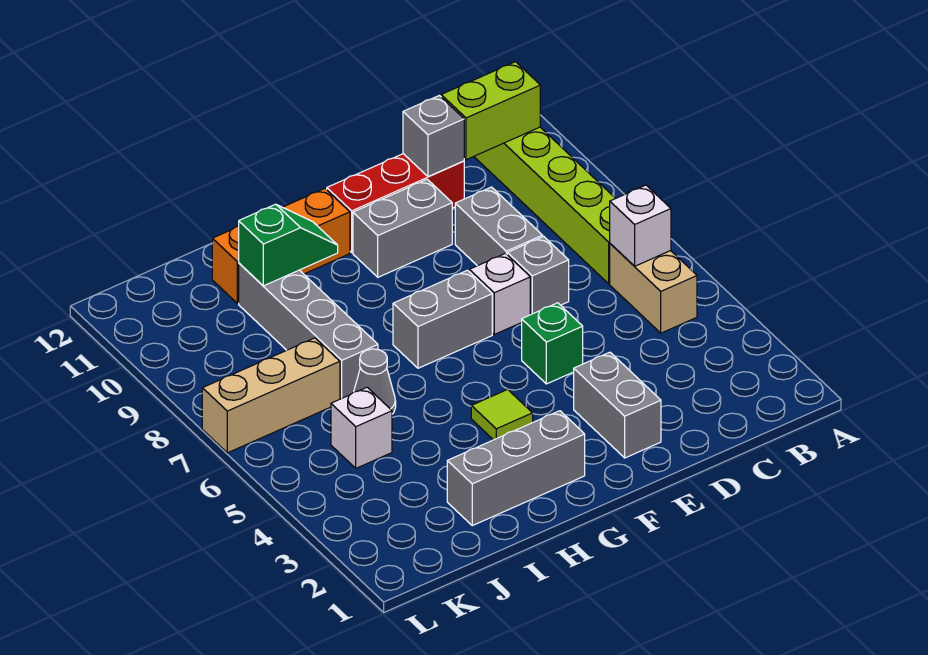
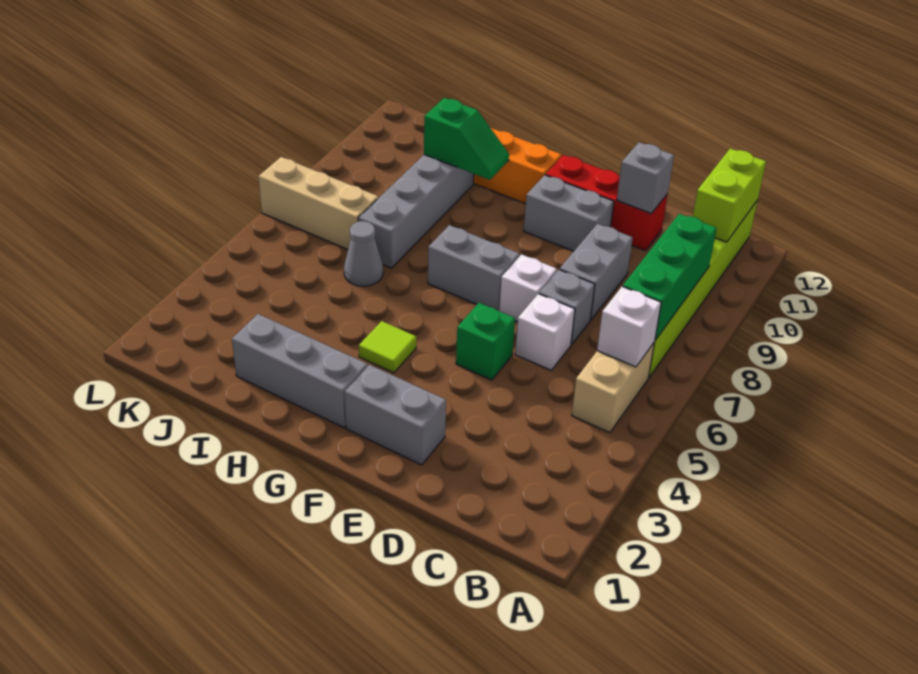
none -> green 1x3 brick [623,214,717,340]
lime 1x2 brick [441,62,540,160] -> lime 1x2 brick turned to [693,148,766,242]
grey 1x2 brick [574,352,661,458] -> grey 1x2 brick turned to [345,365,446,465]
white 1x1 brick [331,387,392,468] -> white 1x1 brick moved to [515,294,575,370]

